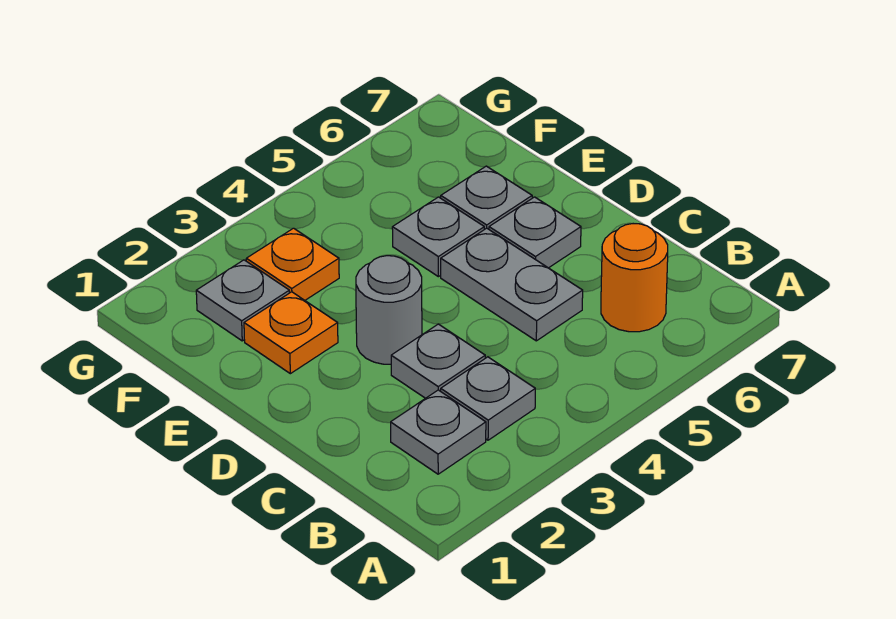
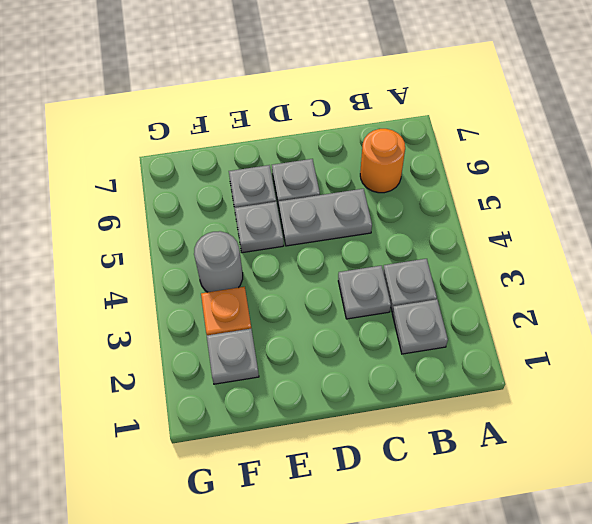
grey 1x1 round brick [356,256,422,364] -> grey 1x1 round brick moved to [194,231,243,292]
orange 1x1 plate [244,292,338,374] -> none

